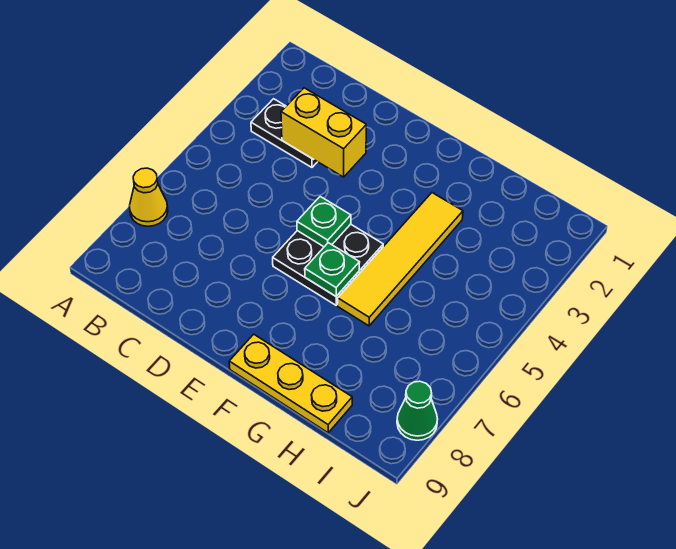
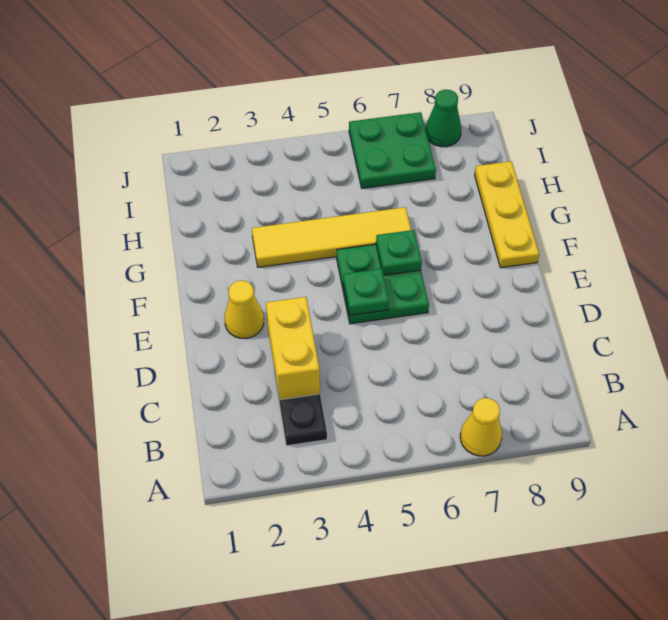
none -> yellow 1x1 cone [225,281,264,338]
black 2x2 plate [273,224,383,305] -> green 2x2 plate [337,244,429,324]
none -> green 2x2 plate [349,112,436,188]

